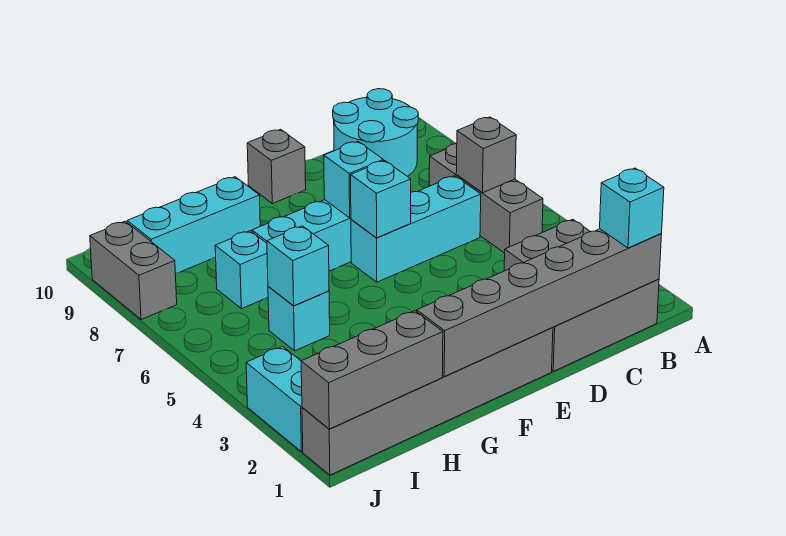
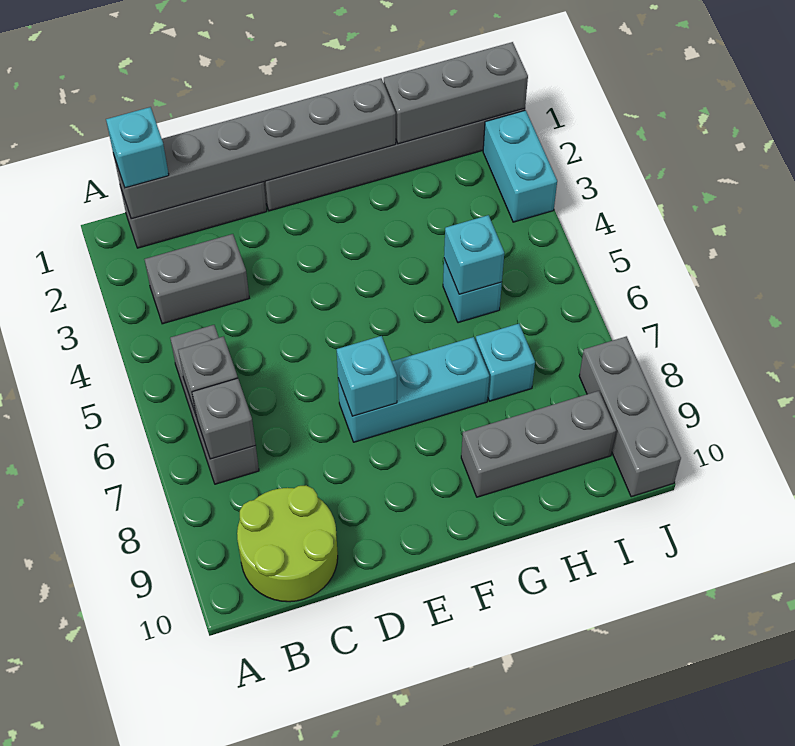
cyan 2x2 round brick [333,89,418,176] -> lime 2x2 round brick [237,486,338,602]
cyan 1x3 brick [351,176,481,282] -> none
cyan 1x1 brick [351,161,411,238] -> none
grey 1x1 brick [247,129,306,204] -> grey 1x1 brick moved to [192,378,256,459]
cyan 1x3 brick [127,177,260,274] -> grey 1x3 brick [461,391,616,497]
grey 1x2 brick [90,221,177,320] -> grey 1x3 brick [579,336,681,497]

